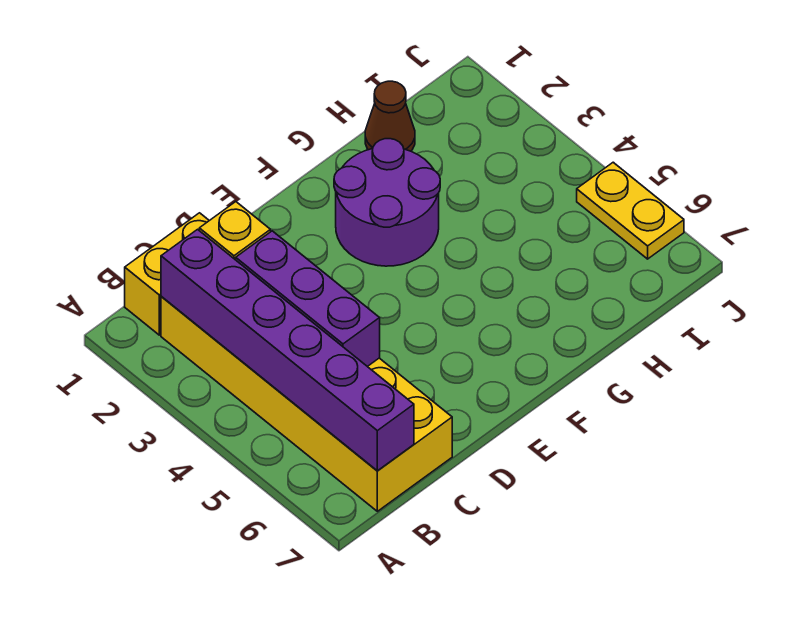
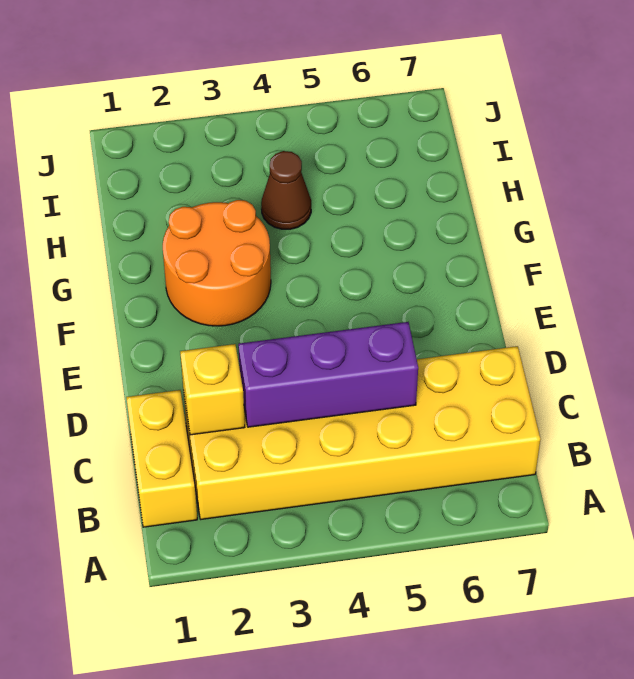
purple 1x6 brick [161,229,414,471] -> none
purple 2x2 round brick [334,139,440,266] -> orange 2x2 round brick [163,200,271,326]
brown 1x1 cone [365,81,415,151] -> brown 1x1 cone moved to [261,151,311,229]
yellow 1x2 plate [577,162,684,259] -> none

